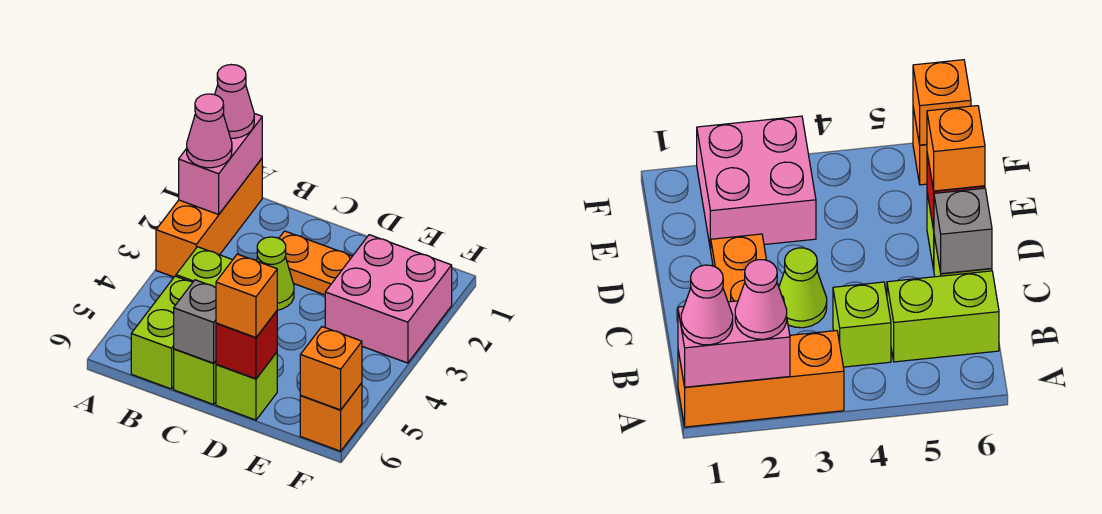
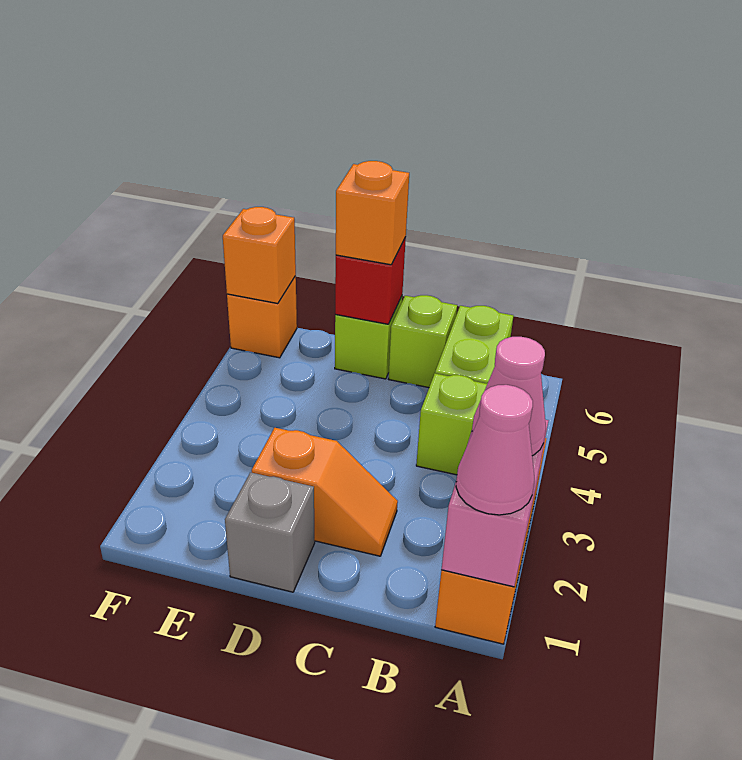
orange 1x2 plate [279,231,352,295] -> orange 1x2 slope [252,428,398,556]
lime 1x1 cone [256,237,294,310] -> none
grey 1x1 brick [174,280,216,363] -> grey 1x1 brick moved to [225,472,315,592]
pink 2x2 brick [325,235,452,363] -> none

